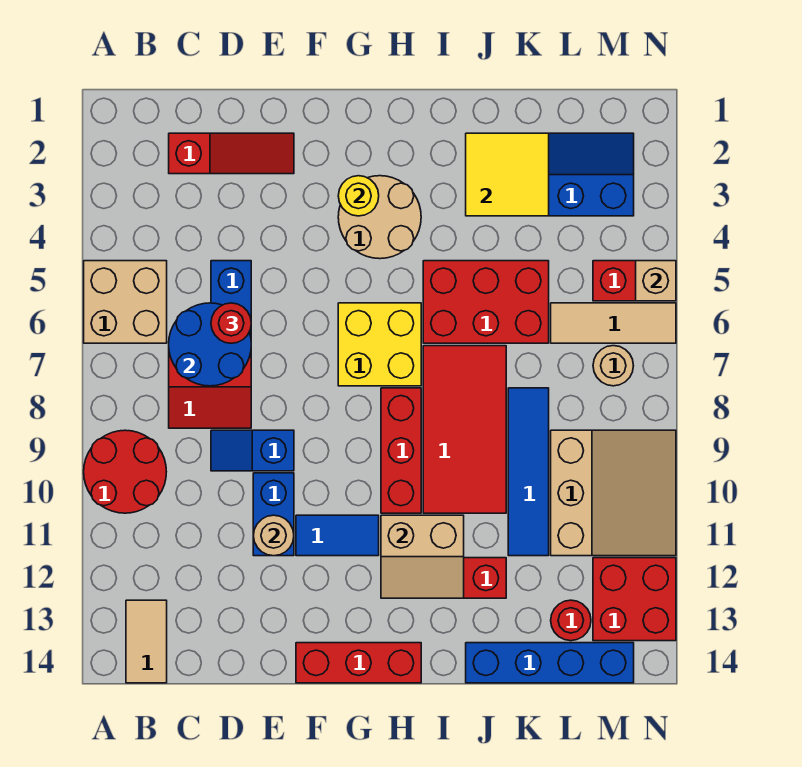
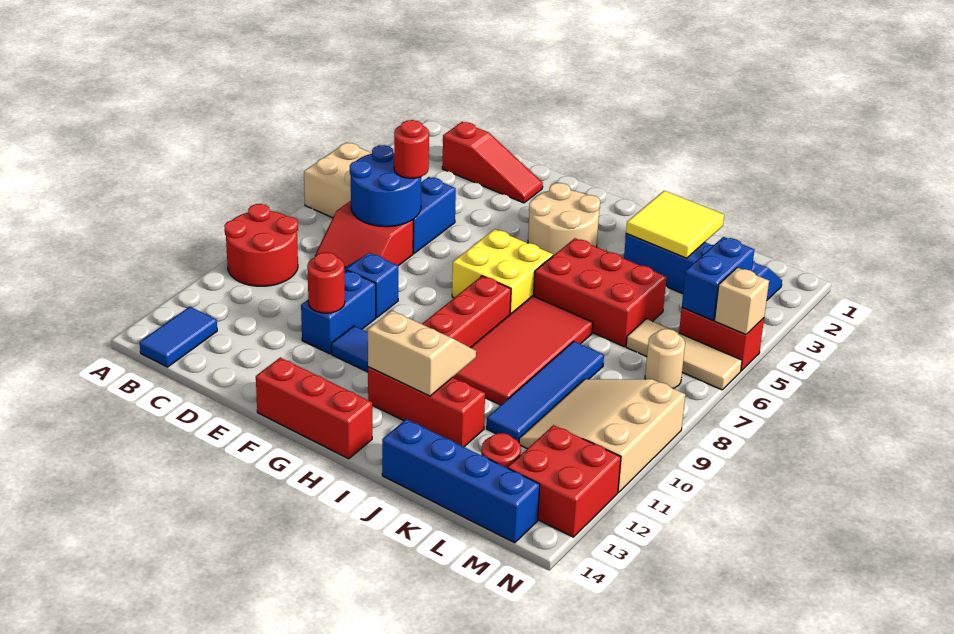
tan 1x2 tile [126,600,167,683] -> blue 1x2 tile [140,307,217,367]
tan 1x1 round brick [253,515,294,556] -> red 1x1 round brick [307,252,345,313]
yellow 1x1 round brick [338,176,379,216] -> none
tan 2x2 slope [381,515,464,598] -> tan 2x2 slope turned to [368,310,476,396]
tan 3x3 slope [551,430,676,556] -> tan 3x3 slope turned to [519,379,685,492]
none -> blue 1x2 brick [682,237,754,321]

